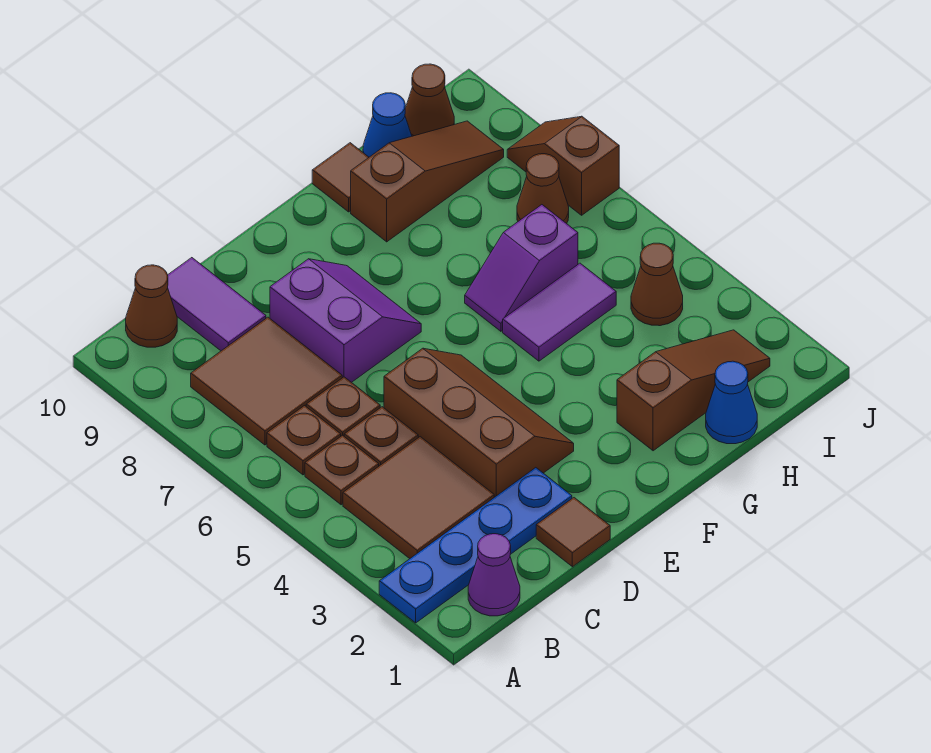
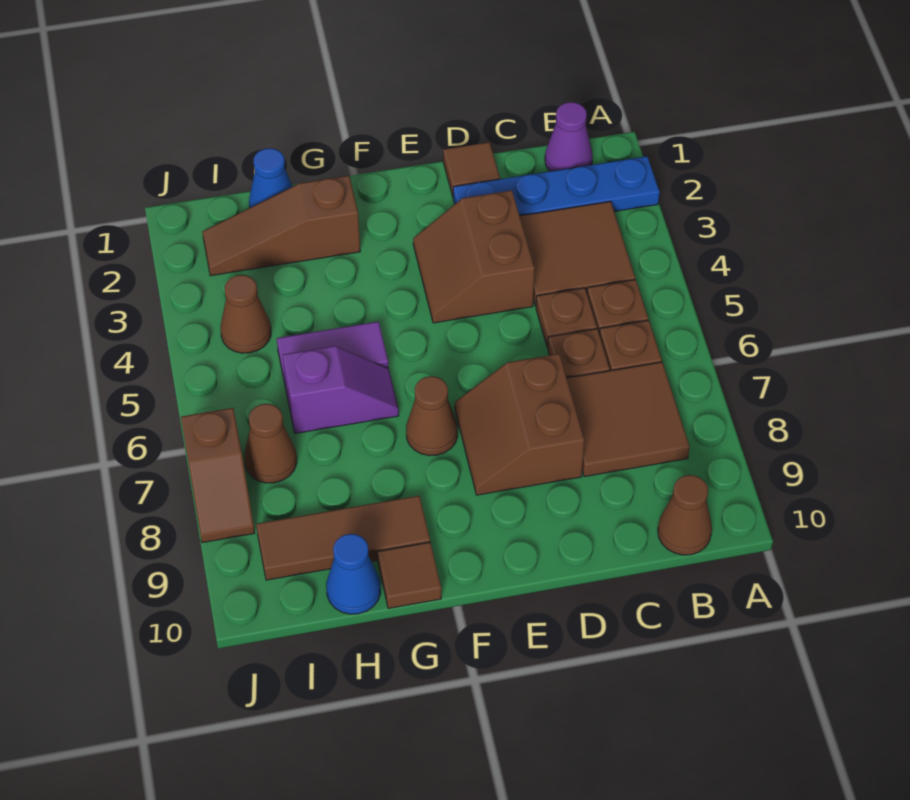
purple 1x2 tile [168,258,266,351] -> none
brown 2x3 slope [384,348,574,497] -> brown 2x2 slope [413,190,535,323]
purple 2x2 slope [270,259,421,382] -> brown 2x2 slope [455,354,584,495]
brown 1x3 slope [351,121,504,242] -> brown 1x3 tile [256,496,430,580]
brown 1x1 cone [405,64,454,136] -> brown 1x1 cone moved to [406,376,458,456]

